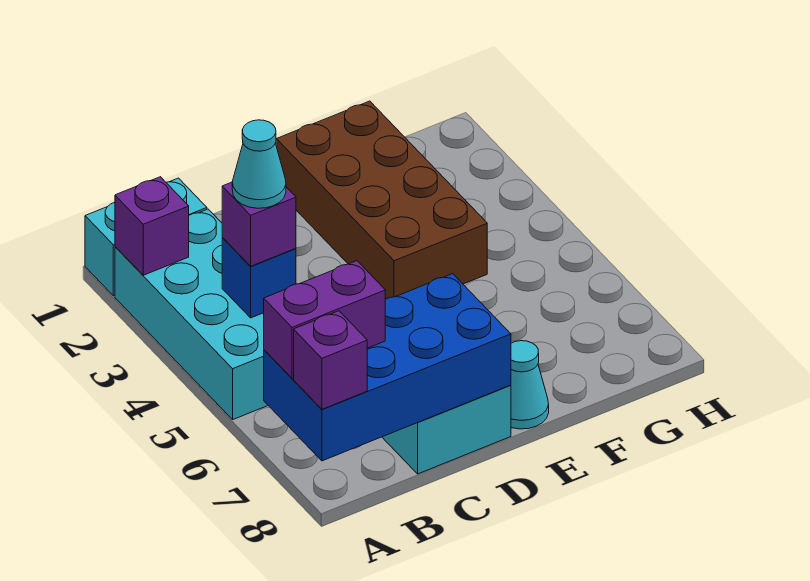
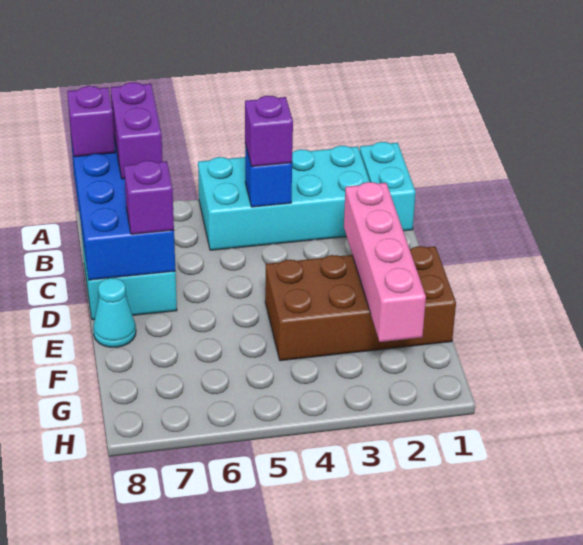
purple 1x1 brick [115,177,189,275] -> purple 1x1 brick moved to [124,161,174,234]
cyan 1x1 cone [232,120,286,208] -> none
none -> pink 1x4 brick [344,182,426,342]

